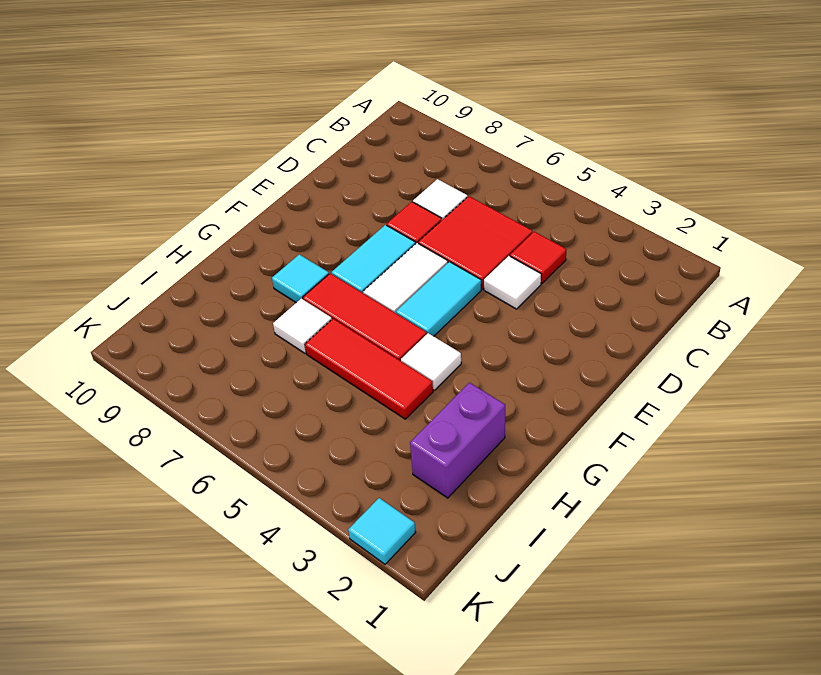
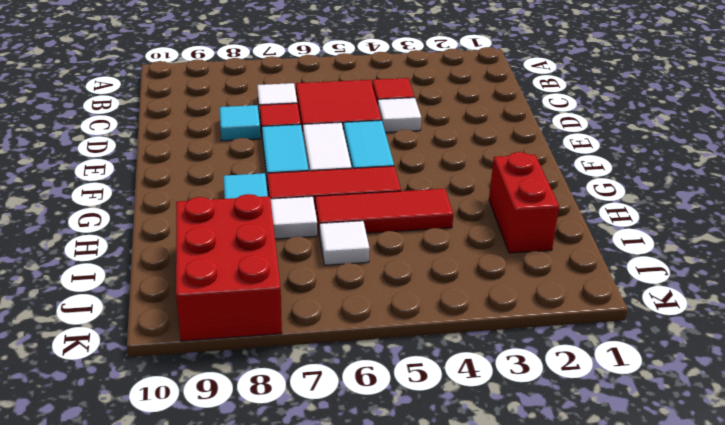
white 1x1 tile [401,333,461,390] -> white 1x1 tile moved to [320,221,370,265]
purple 1x2 brick [410,383,505,498] -> red 1x2 brick [489,152,559,253]
none -> red 2x3 brick [176,194,282,341]
cyan 1x1 tile [348,498,416,564] -> cyan 1x1 tile moved to [219,105,260,141]

